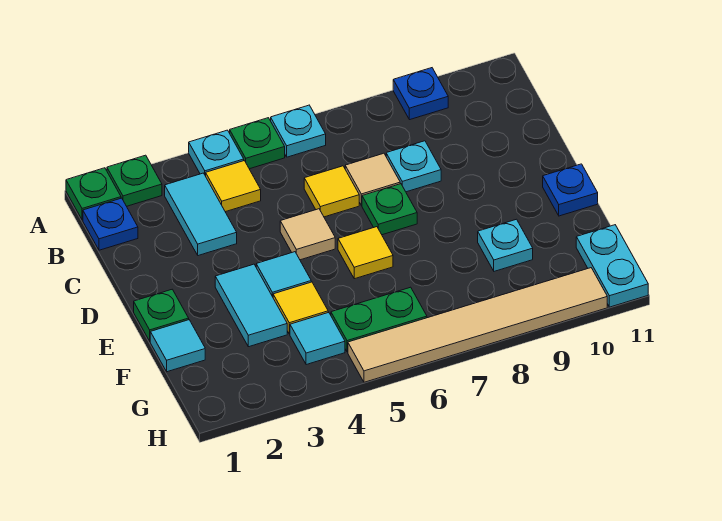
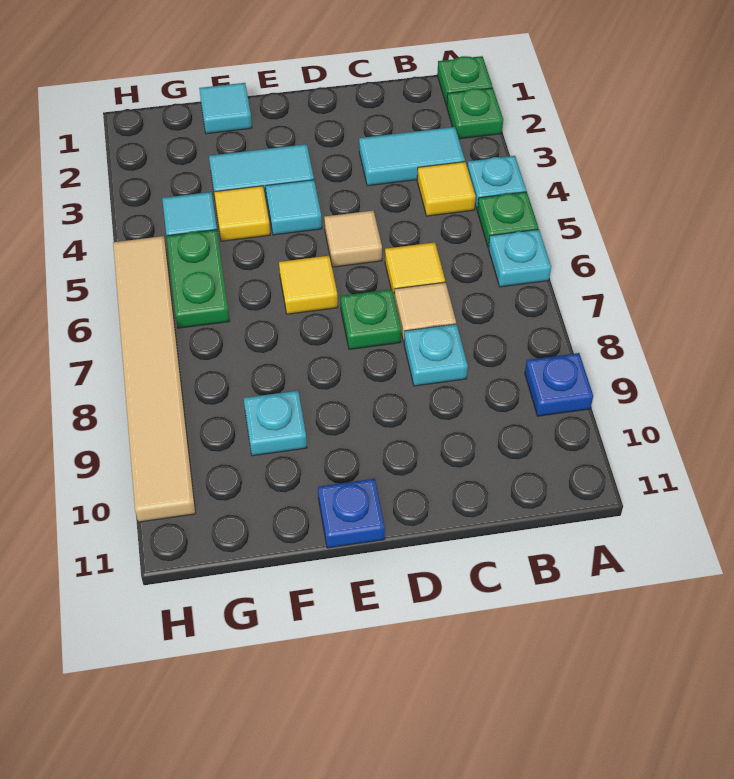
blue 1x1 plate [83,198,138,250] -> none
green 1x1 plate [134,289,189,341] -> none
cyan 1x2 plate [576,225,648,307] -> none

